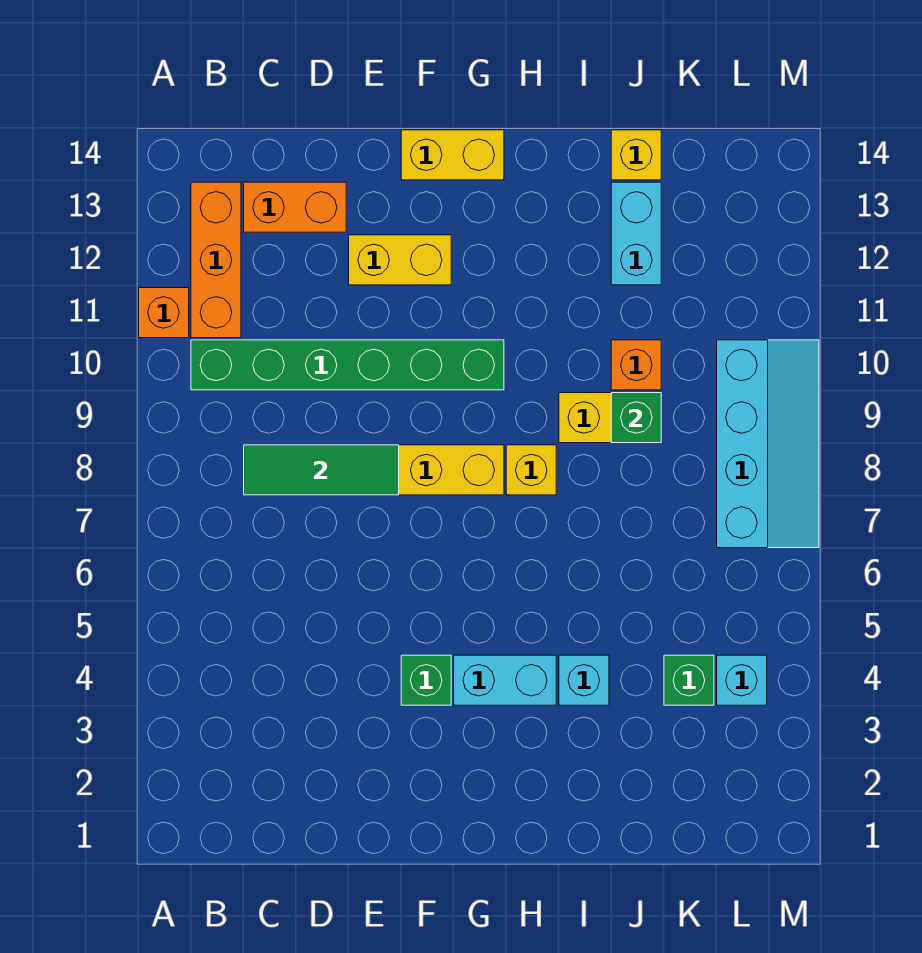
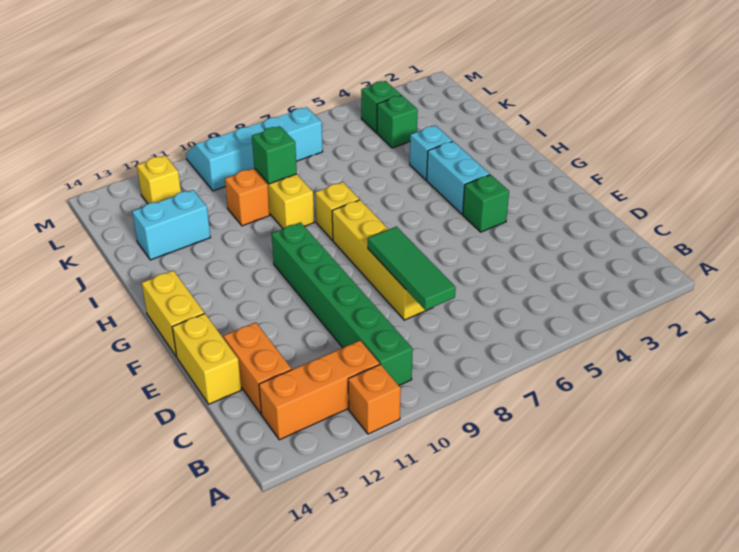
yellow 1x2 brick [349,235,451,285] -> yellow 1x2 brick moved to [172,313,241,404]
yellow 1x1 brick [611,130,661,180] -> yellow 1x1 brick moved to [137,156,181,203]
cyan 1x1 brick [717,655,767,705] -> green 1x1 brick [361,81,401,133]

